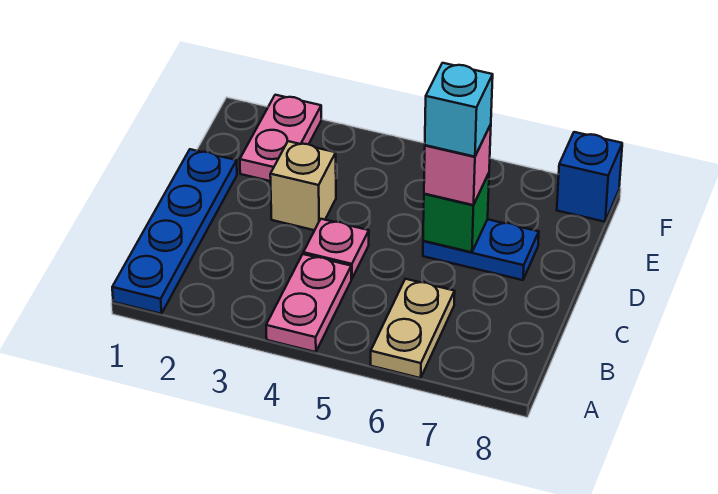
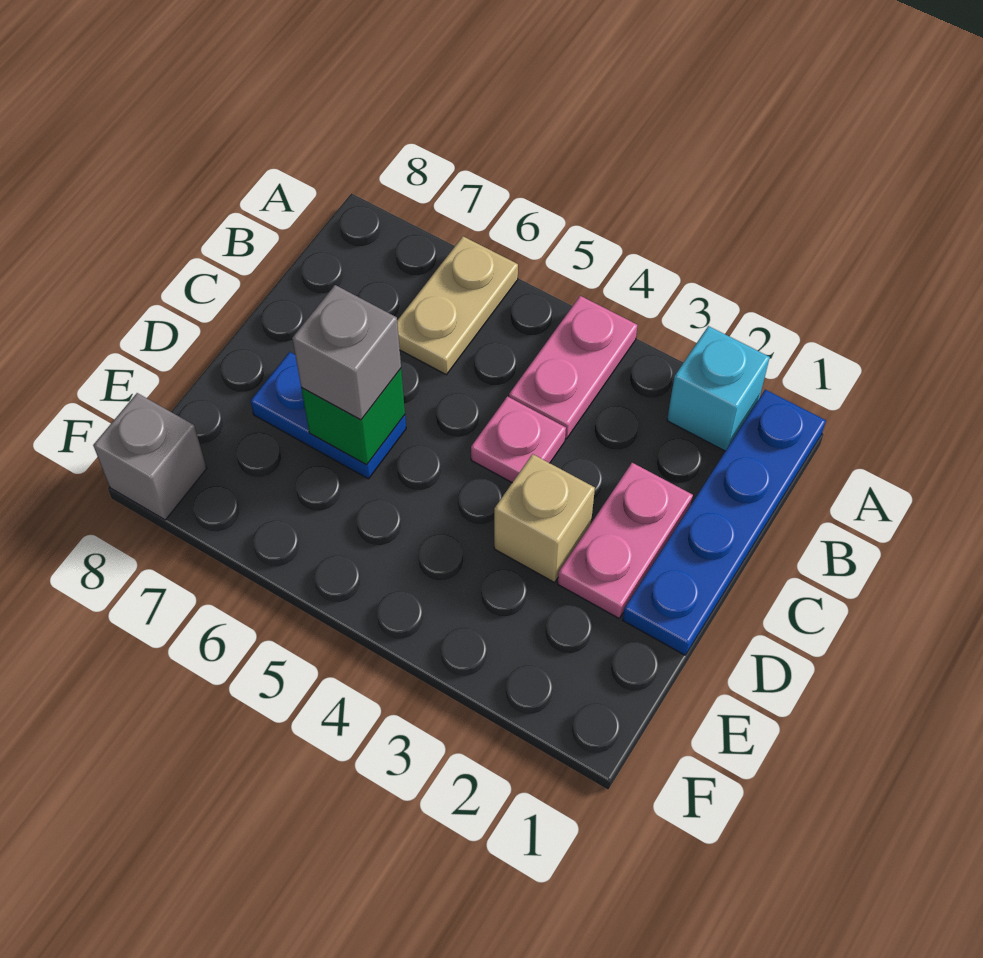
pink 1x1 brick [424,124,491,205] -> grey 1x1 brick [292,285,401,420]
cyan 1x1 brick [425,63,493,157] -> cyan 1x1 brick moved to [667,326,770,451]
pink 1x2 plate [240,95,321,181] -> pink 1x2 plate moved to [558,463,693,618]
blue 1x1 brick [557,132,622,222] -> grey 1x1 brick [93,393,207,520]

